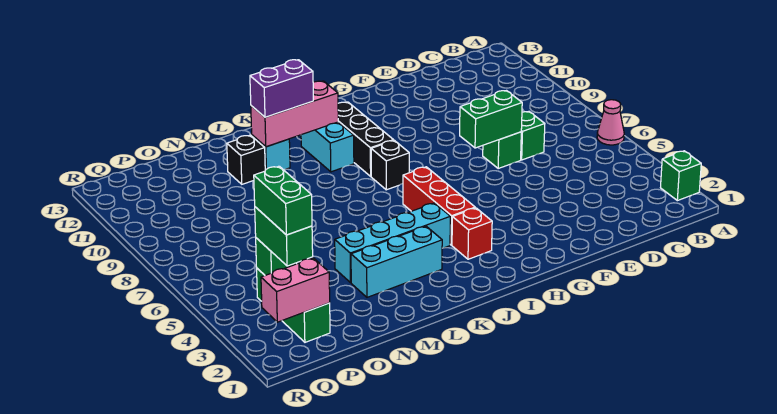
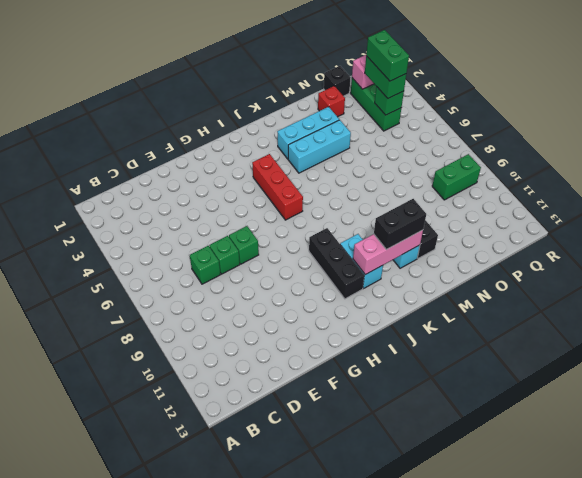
green 1x1 brick [660,151,701,201] -> green 1x1 brick moved to [229,226,259,264]
pink 1x1 cone [597,100,624,145] -> none
green 1x2 brick [460,91,522,148] -> green 1x2 brick moved to [432,154,481,200]
red 1x1 brick [452,208,492,259] -> red 1x1 brick moved to [318,86,345,117]
black 1x1 brick [371,140,409,190] -> black 1x1 brick moved to [324,66,350,96]
cyan 1x4 brick [335,203,450,283] -> cyan 1x3 brick [288,120,351,173]
purple 1x2 brick [250,60,313,117] -> black 1x2 brick [374,199,426,250]

